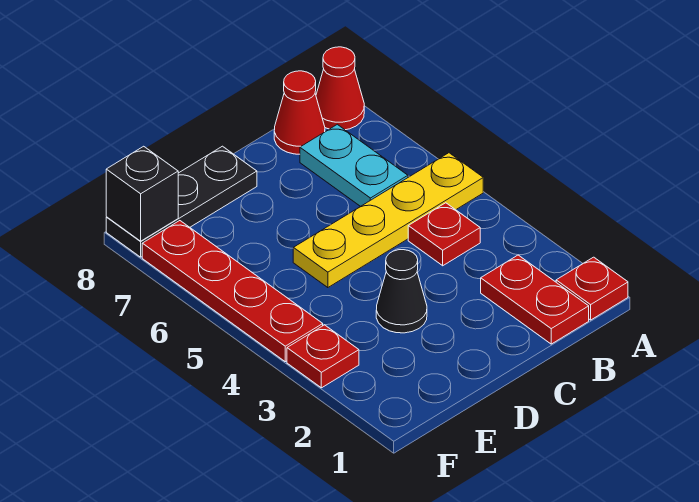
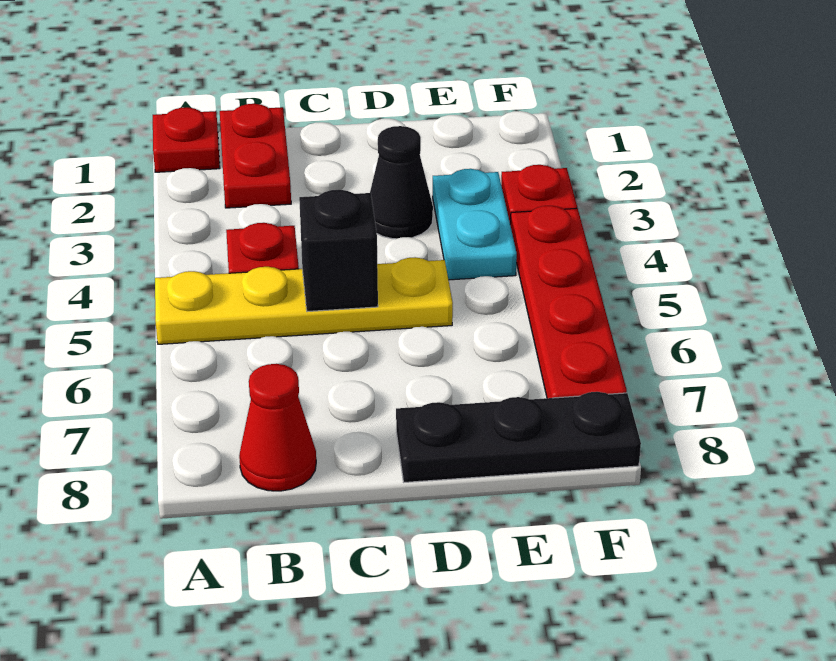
red 1x1 cone [316,47,364,130] -> none
cyan 1x2 plate [300,124,408,206] -> cyan 1x2 plate moved to [433,169,517,280]
black 1x1 brick [106,146,178,241] -> black 1x1 brick moved to [299,190,378,312]

